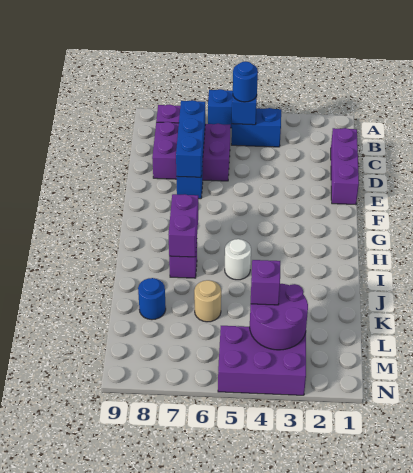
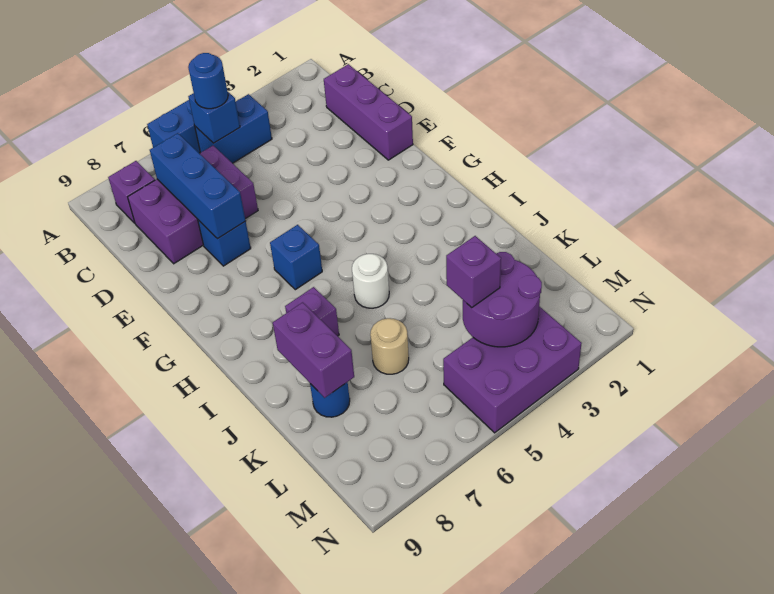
none -> blue 1x1 brick [270,225,322,290]
purple 1x2 brick [168,194,198,257] -> purple 1x2 brick moved to [273,302,354,398]

